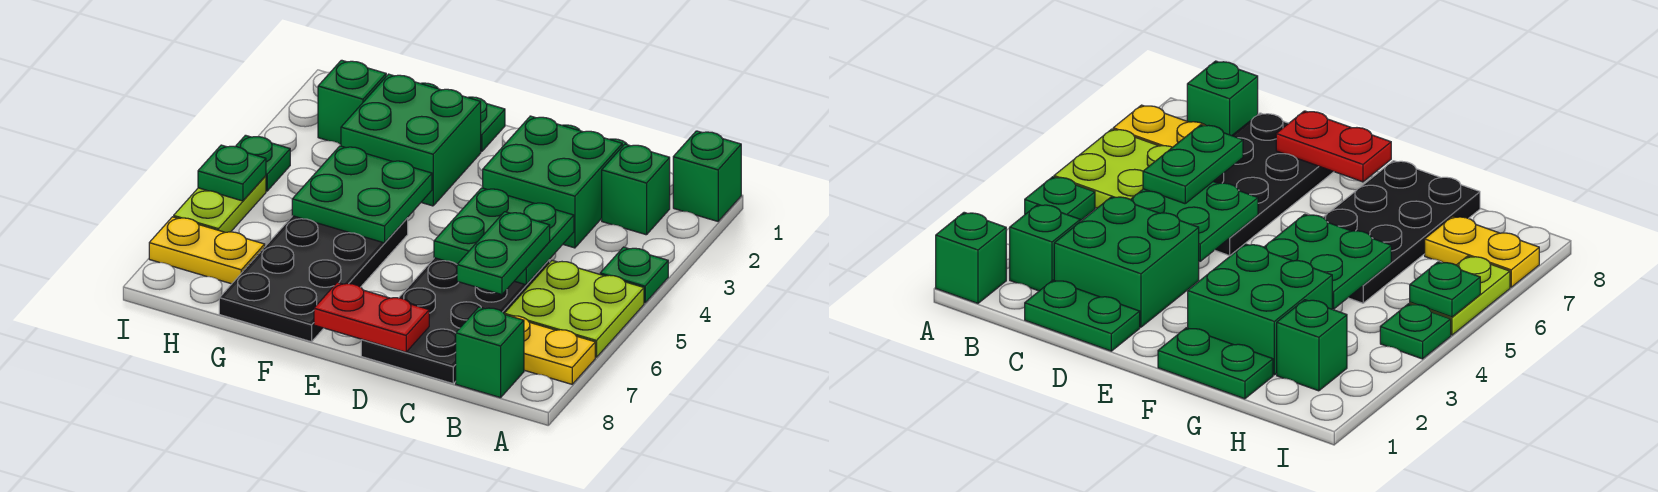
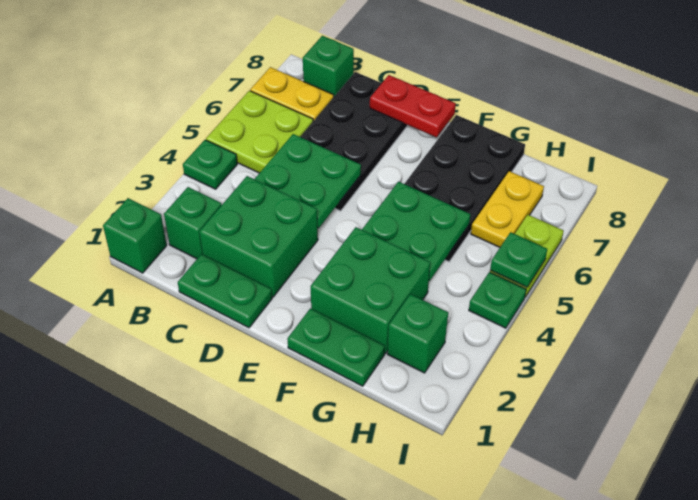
green 1x2 plate [457,212,550,295] -> none
yellow 1x2 plate [149,217,265,284] -> yellow 1x2 plate turned to [471,171,544,247]

